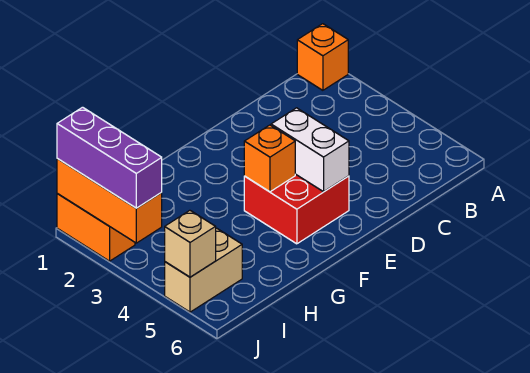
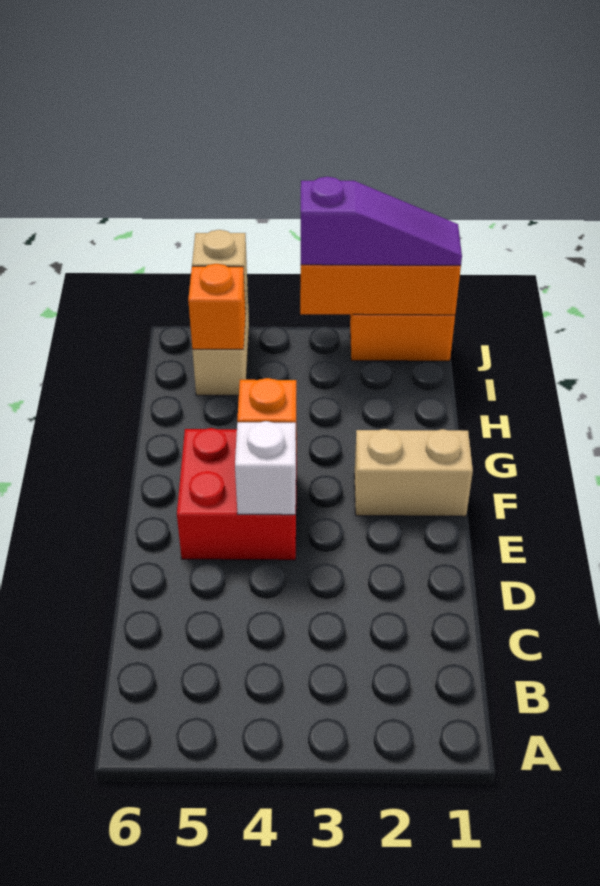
orange 1x1 brick [297,24,348,90] -> orange 1x1 brick moved to [188,264,245,349]
white 1x2 brick [271,108,349,192] -> white 1x1 brick [235,421,296,515]
none -> tan 1x2 brick [354,429,473,516]
purple 1x3 brick [57,107,162,208] -> purple 1x3 slope [301,177,462,265]

